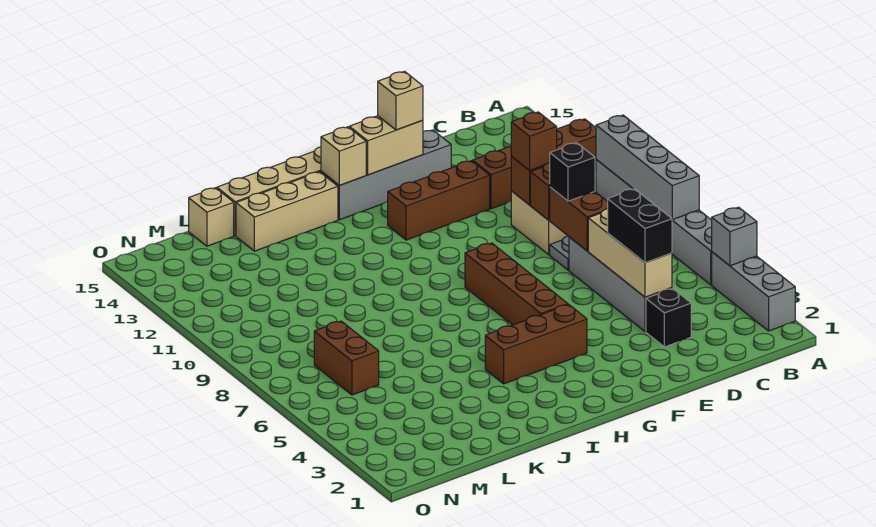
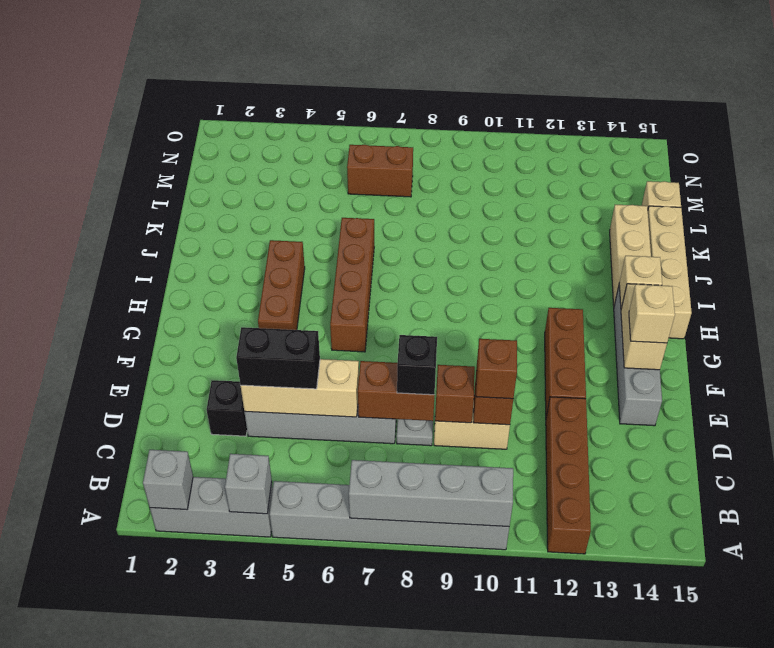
none -> grey 1x1 brick [143,450,193,510]
brown 1x4 brick [465,243,568,325] -> brown 1x4 brick turned to [330,218,374,352]

